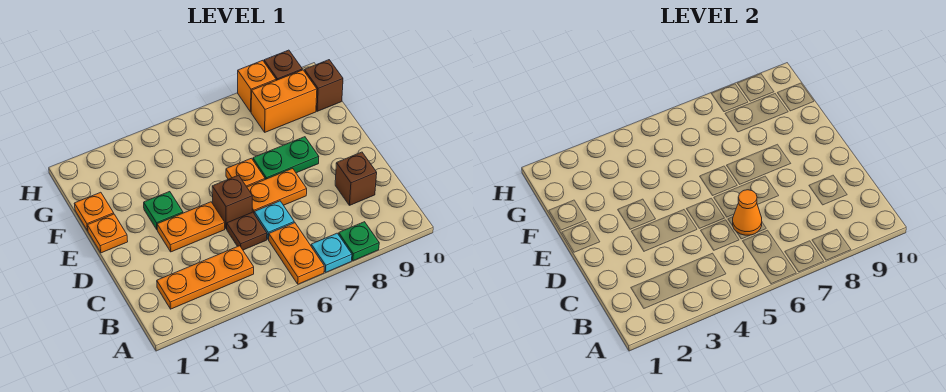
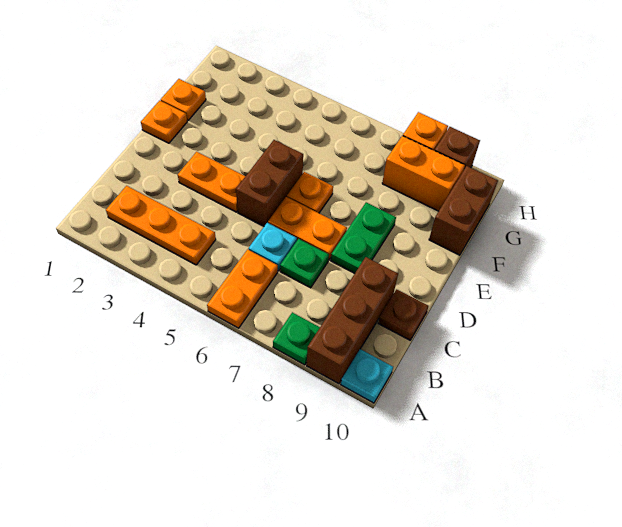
cyan 1x1 plate [311,233,352,272] -> cyan 1x1 plate moved to [341,349,393,403]
brown 1x1 plate [227,212,267,250] -> brown 1x1 plate moved to [378,289,428,340]
orange 1x1 cone [733,190,762,236] -> none
brown 1x1 brick [335,152,377,205] -> brown 1x3 brick [307,257,398,384]
brown 1x1 brick [212,175,252,229] -> brown 1x2 brick [236,140,303,226]
green 1x1 plate [144,192,183,229] -> green 1x1 plate moved to [280,239,329,288]
green 1x2 plate [253,137,319,179] -> green 1x2 plate turned to [331,202,396,273]
brown 1x1 brick [304,60,343,111] -> brown 1x2 brick [429,166,498,255]

